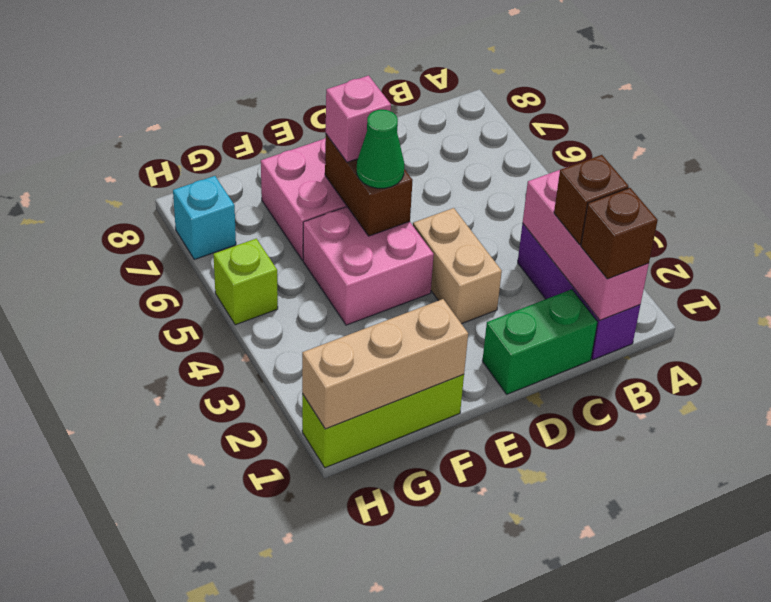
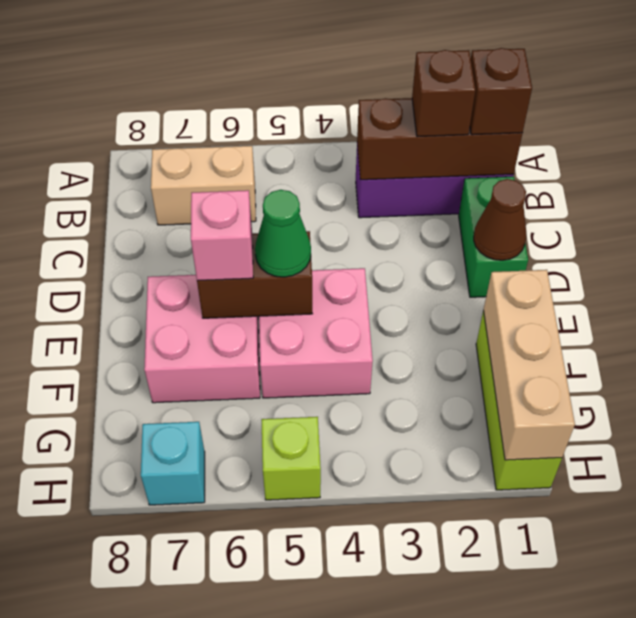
pink 1x3 brick [523,170,649,320] -> brown 1x3 brick [357,98,522,180]
none -> brown 1x1 cone [474,179,526,260]
tan 1x2 brick [413,208,502,324] -> tan 1x2 brick moved to [151,146,256,225]

